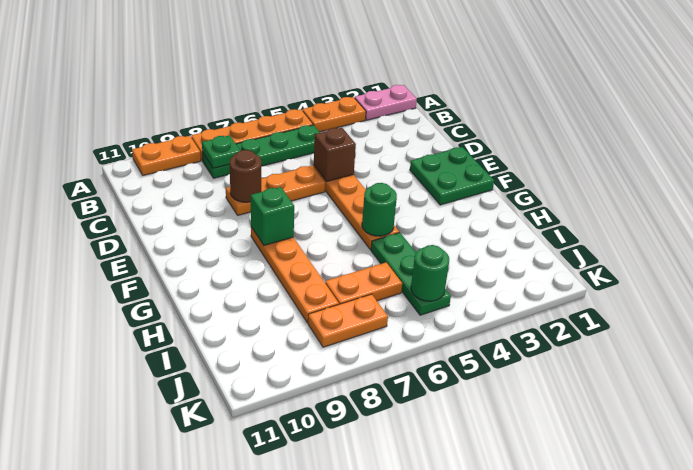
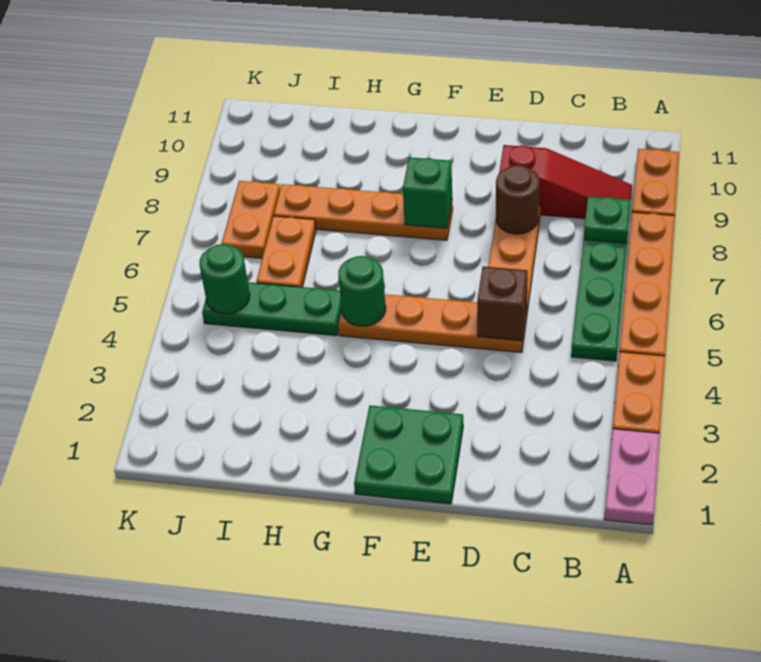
none -> red 1x3 slope [499,145,632,219]

